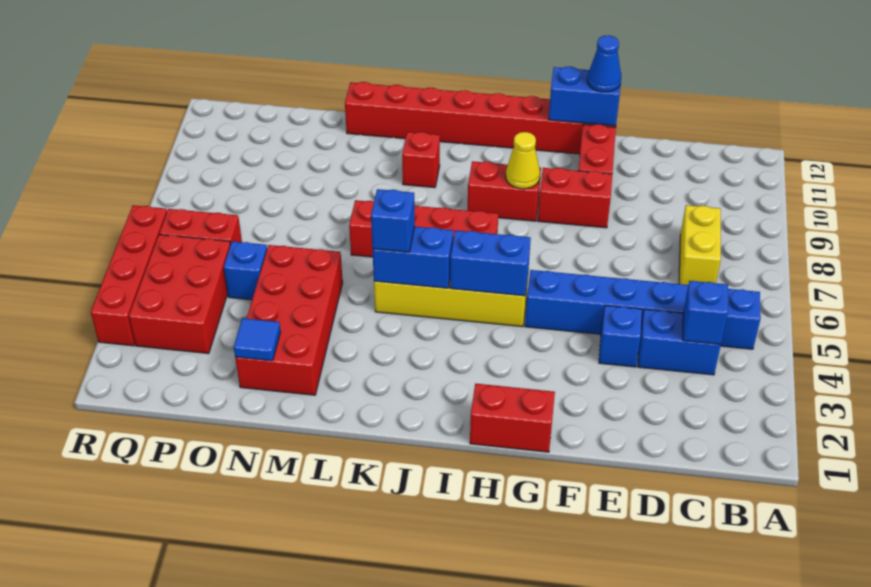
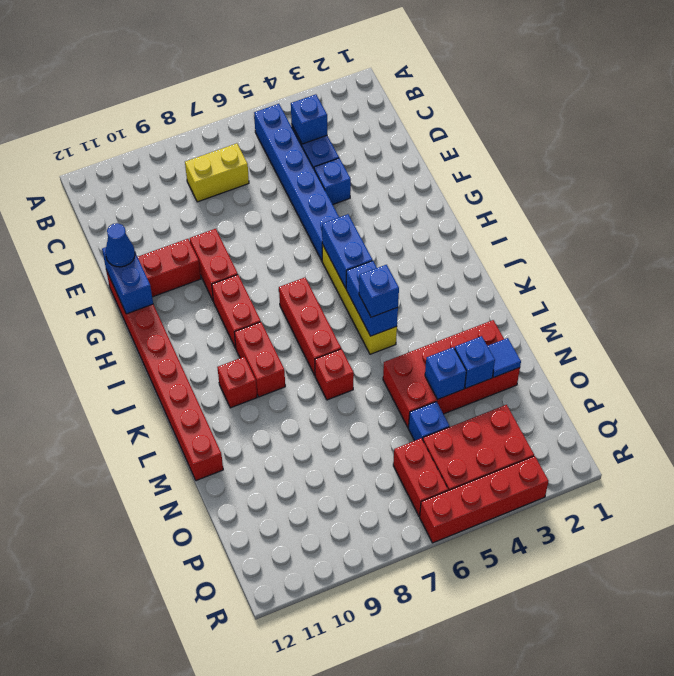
red 1x2 brick [470,384,555,452] -> red 1x2 brick moved to [234,322,285,397]
yellow 1x1 cone [506,132,540,189] -> none
none -> blue 1x1 brick [455,336,495,388]
none -> blue 1x1 brick [425,347,466,399]

